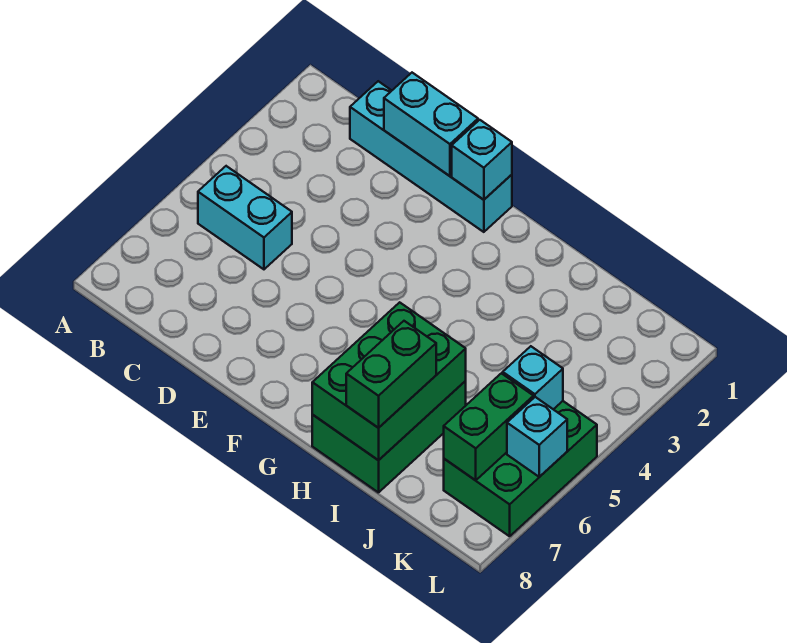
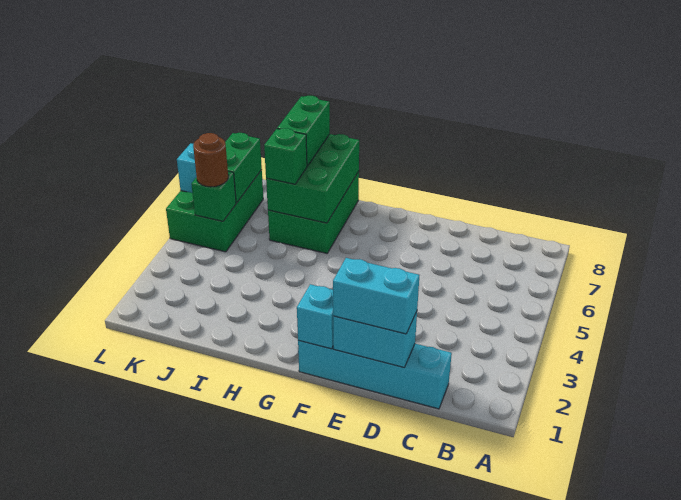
cyan 1x2 brick [198,166,292,269] -> cyan 1x2 brick moved to [333,258,419,334]
none -> green 1x1 brick [264,128,307,184]
cyan 1x1 brick [503,346,563,409] -> green 1x1 brick [191,171,236,221]
none -> brown 1x1 round brick [193,133,228,187]

